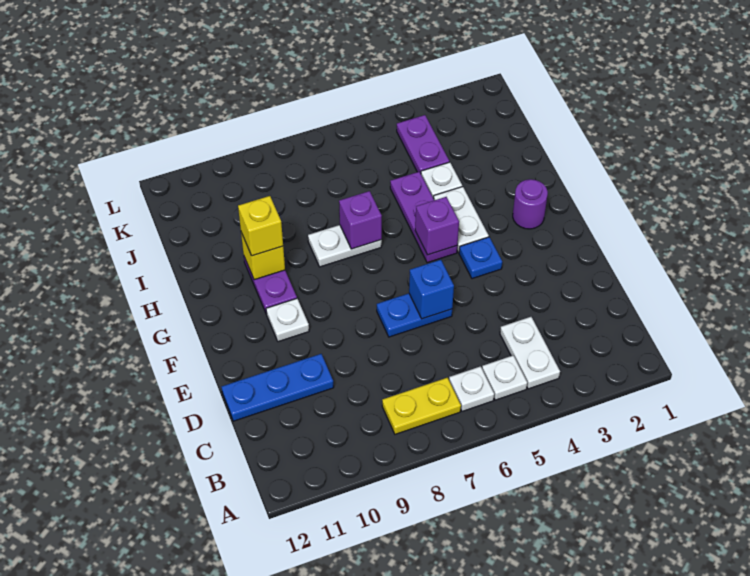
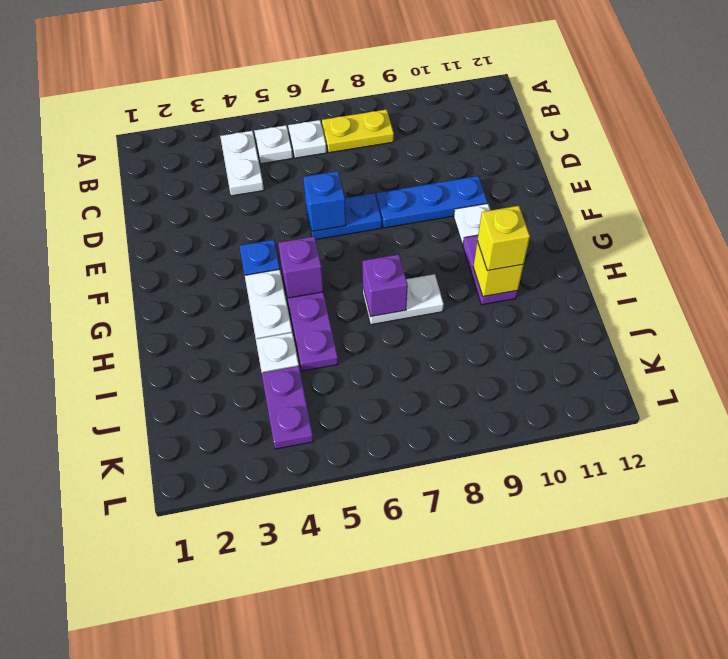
blue 1x3 plate [222,354,334,421] -> blue 1x3 plate moved to [376,176,488,228]
purple 1x1 round brick [513,179,548,229] -> none

